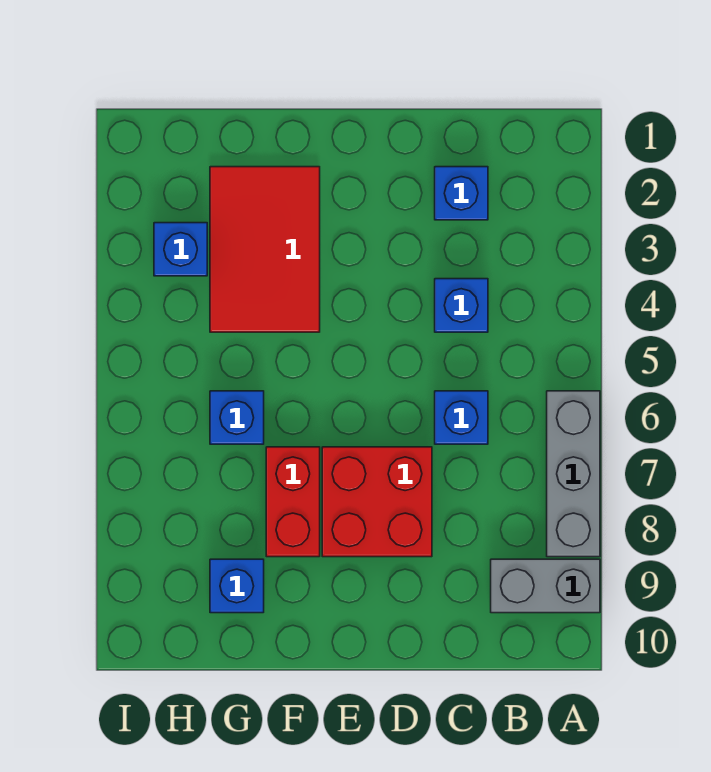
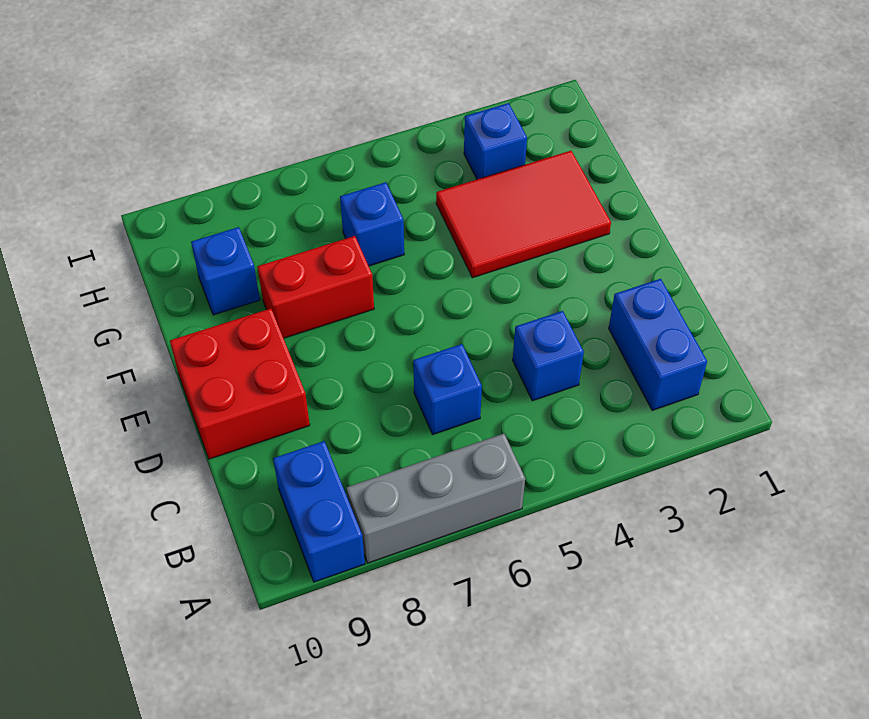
grey 1x2 brick [491,559,600,613] -> blue 1x2 brick [273,441,365,582]
blue 1x1 brick [435,167,488,220] -> blue 1x2 brick [609,279,707,410]
red 2x2 brick [322,447,432,557] -> red 2x2 brick moved to [170,309,310,459]

